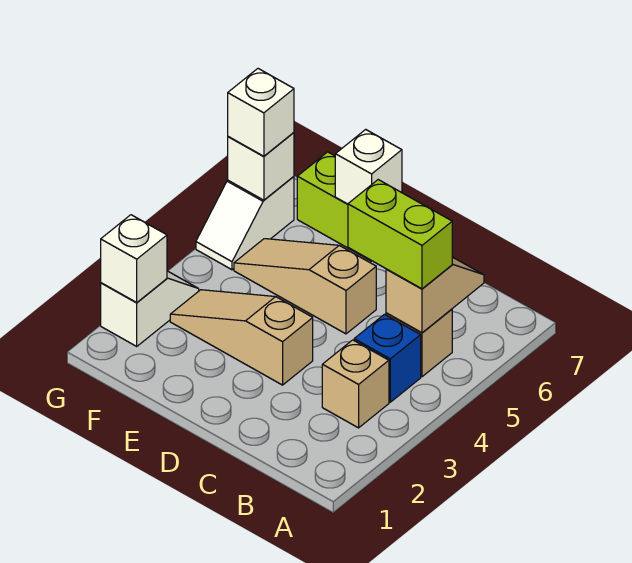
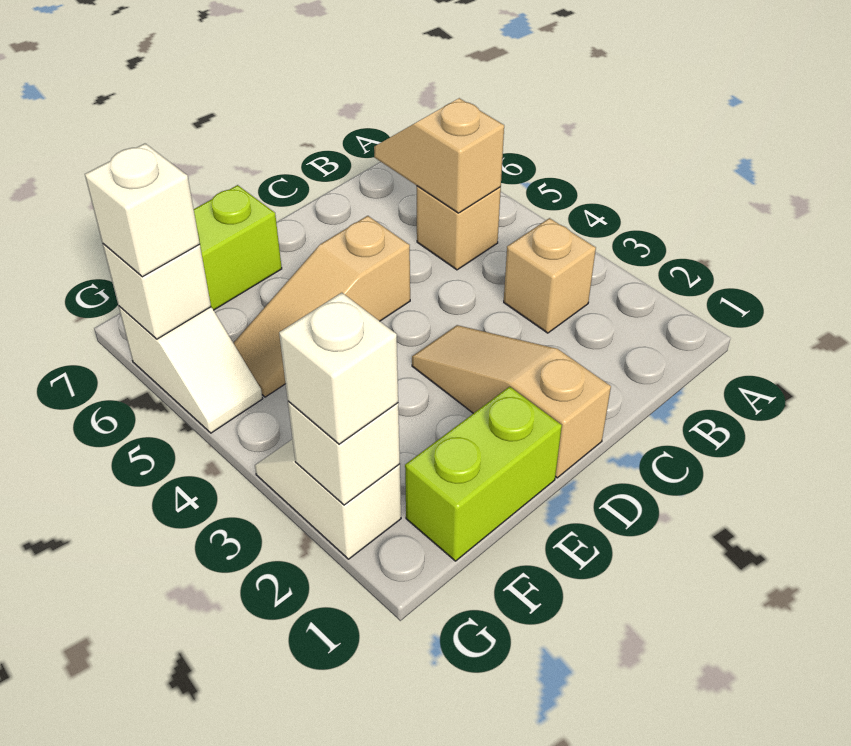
blue 1x1 brick [354,314,421,402] -> none
lime 1x2 brick [348,180,452,289] -> lime 1x2 brick moved to [405,387,562,561]
tan 1x3 slope [170,290,313,385] -> tan 1x3 slope turned to [412,325,611,478]
white 1x1 brick [335,129,402,204] -> white 1x1 brick moved to [279,293,398,444]

